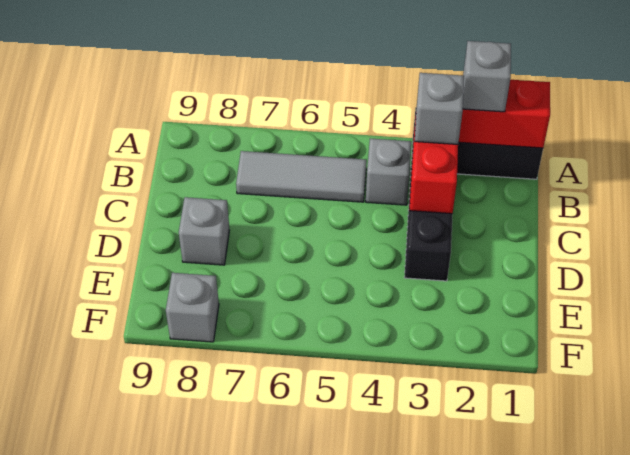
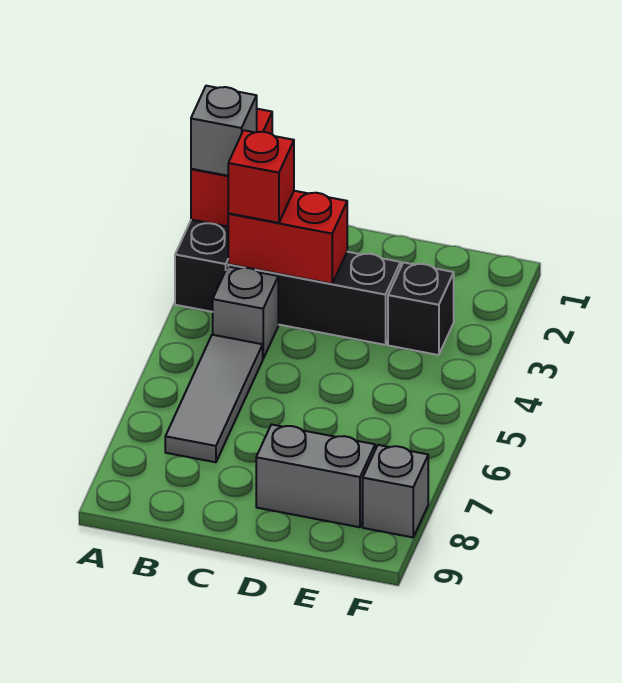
grey 1x1 brick [415,73,464,144] -> red 1x1 brick [228,130,294,223]
grey 1x1 brick [179,197,230,265] -> grey 1x2 brick [256,424,375,527]
none -> black 1x1 brick [388,262,454,355]

